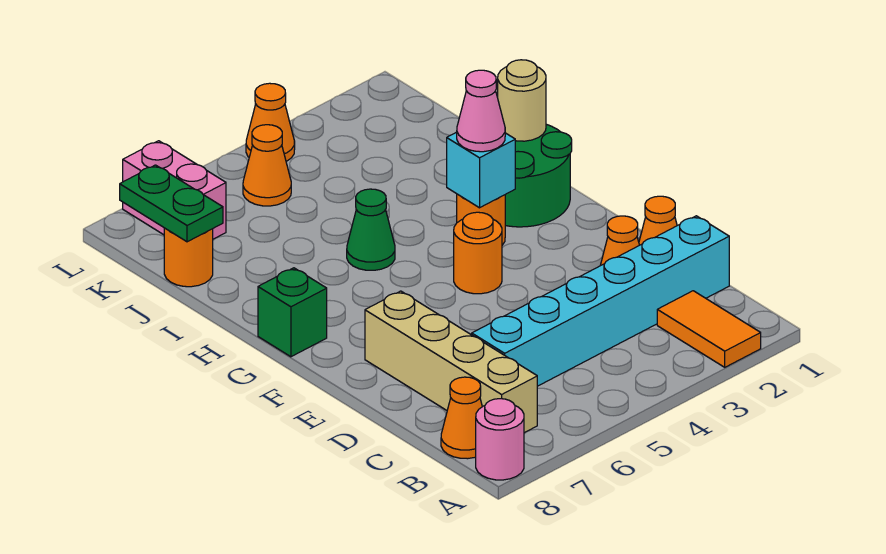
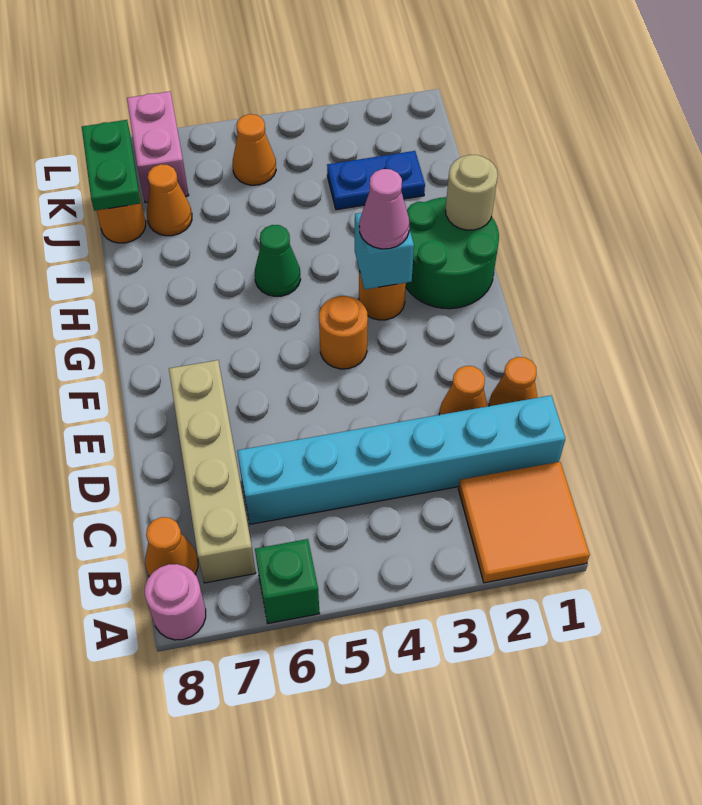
orange 1x2 tile [657,291,761,367] -> orange 2x2 tile [458,462,590,583]
green 1x1 brick [258,268,327,357] -> green 1x1 brick moved to [255,539,320,623]
none -> blue 1x2 plate [327,151,425,210]
orange 1x1 cone [246,83,295,161] -> orange 1x1 cone moved to [147,164,192,236]

